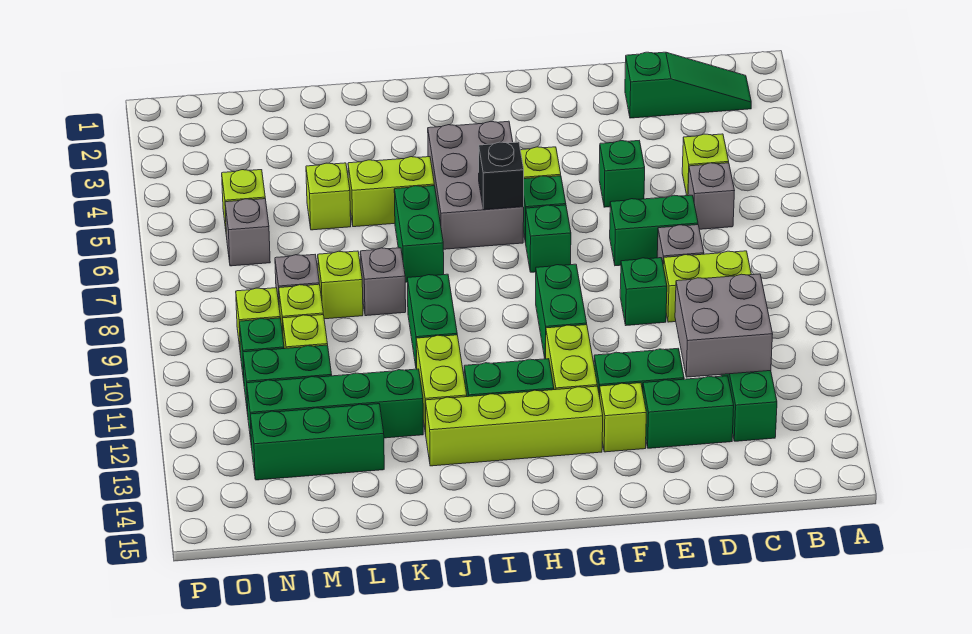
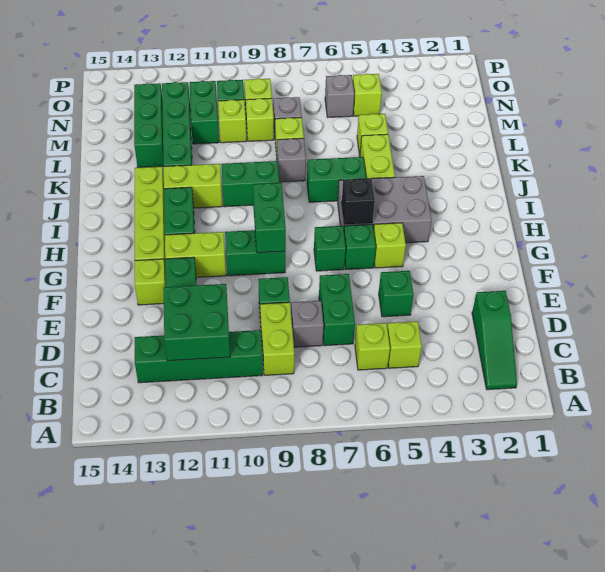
grey 1x1 brick [688,163,734,229] -> lime 1x1 brick [355,323,390,370]
grey 2x2 brick [675,274,773,377] -> green 2x2 brick [163,284,230,361]
green 1x2 brick [643,376,734,448] -> green 1x2 brick moved to [253,183,286,253]

